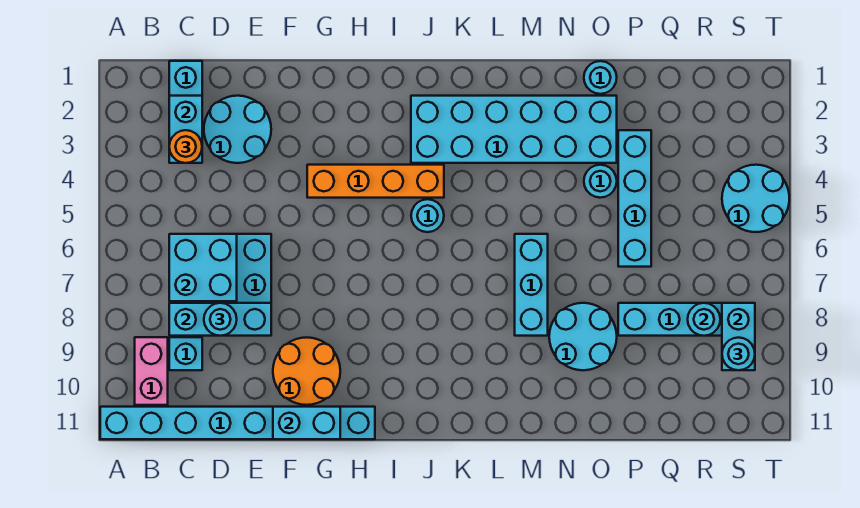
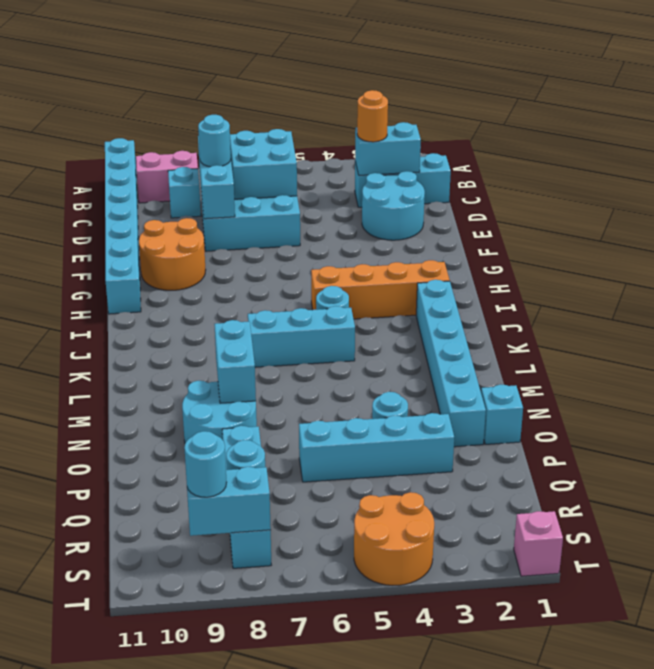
cyan 1x2 brick [273,407,340,439] -> cyan 1x2 brick moved to [214,320,256,403]
orange 1x4 brick [307,165,444,198] -> orange 1x4 brick turned to [311,260,450,319]
cyan 2x6 brick [411,96,617,163] -> cyan 1x6 brick [416,280,486,447]
cyan 1x3 brick [515,234,548,336] -> cyan 1x3 brick moved to [248,306,355,367]
cyan 1x1 round brick [584,61,617,94] -> cyan 1x1 brick [481,384,523,444]
cyan 2x2 round brick [722,165,789,232] -> orange 2x2 round brick [354,492,434,585]
none -> pink 1x1 brick [514,511,563,576]

